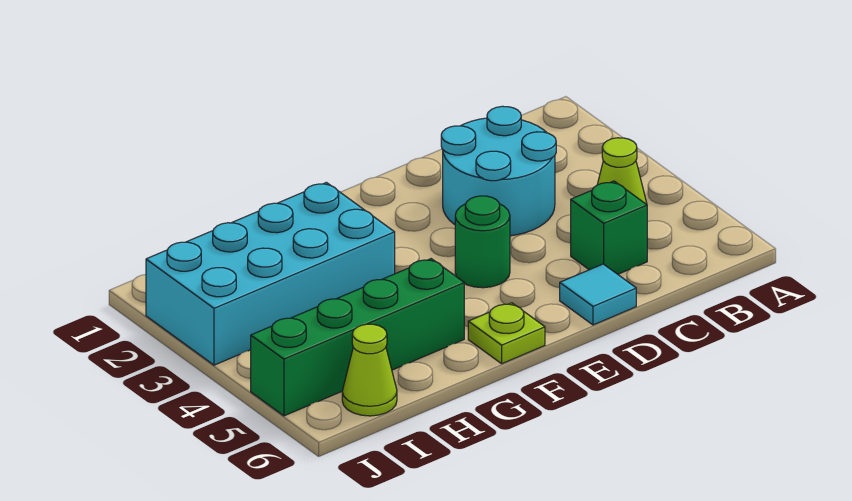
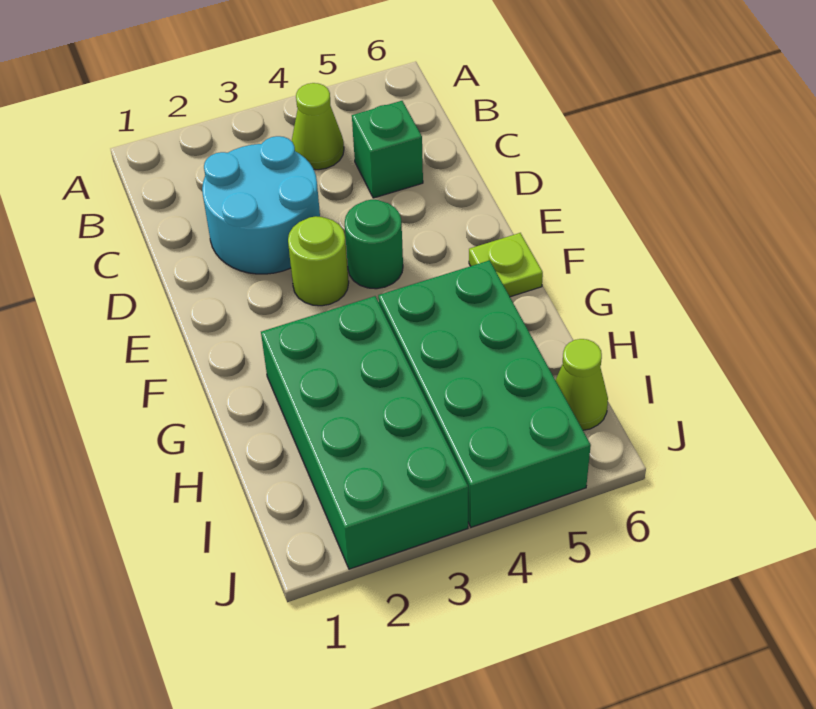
cyan 1x1 tile [560,264,636,325] -> none
none -> lime 1x1 round brick [288,216,349,306]
cyan 2x4 brick [146,182,395,365] -> green 2x4 brick [261,296,468,569]
green 1x4 brick [251,259,464,416] -> green 2x4 brick [378,260,591,527]

